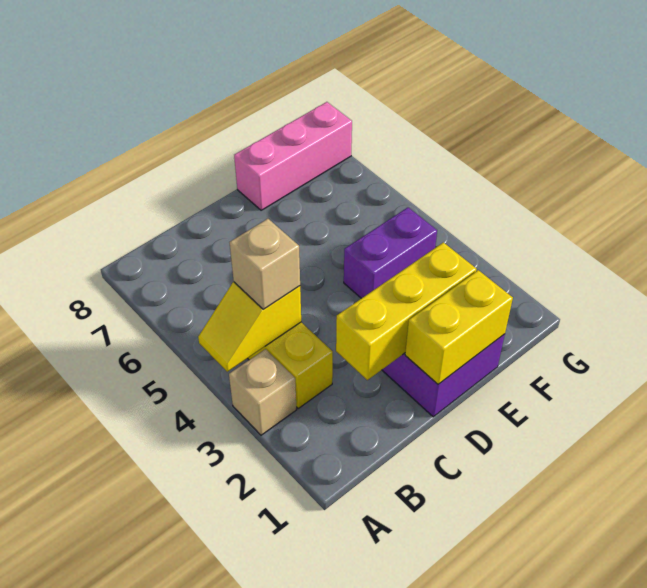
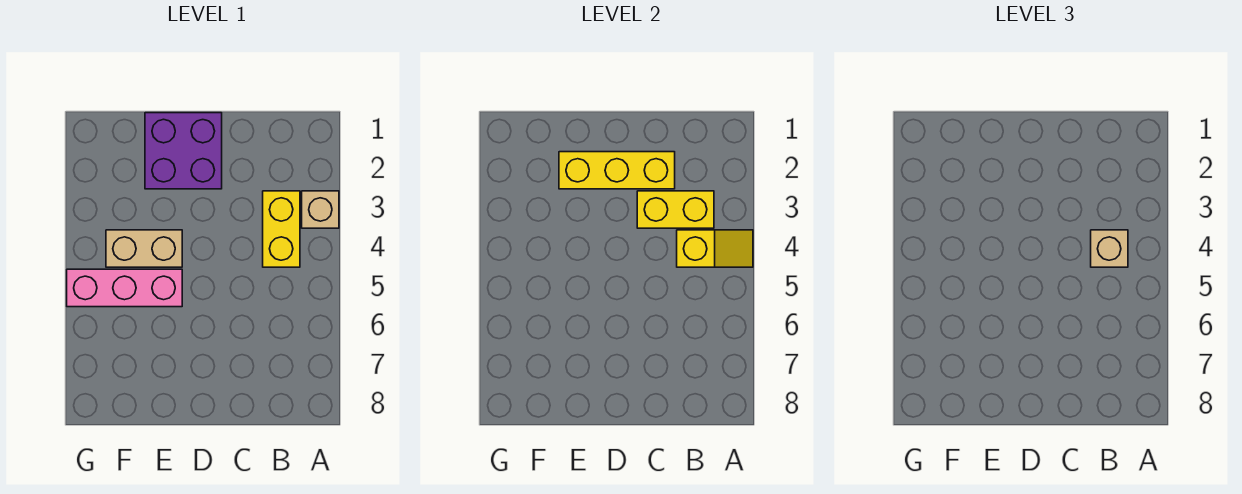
yellow 1x2 brick [405,270,513,384] -> yellow 1x2 brick moved to [637,191,714,228]
purple 1x2 brick [344,208,437,298] -> tan 1x2 brick [106,230,182,267]
pink 1x3 brick [234,102,352,210] -> pink 1x3 brick moved to [67,269,182,307]

